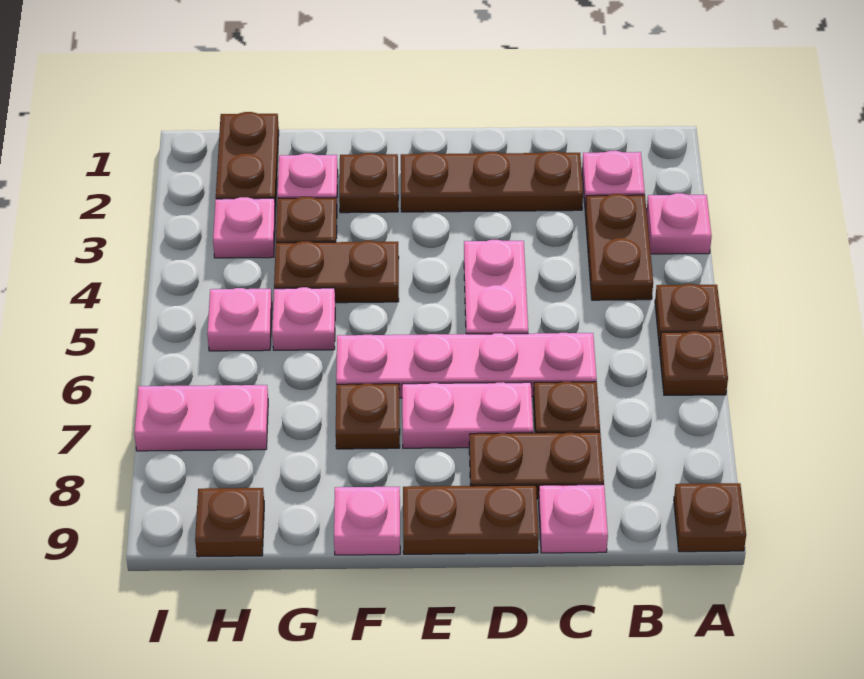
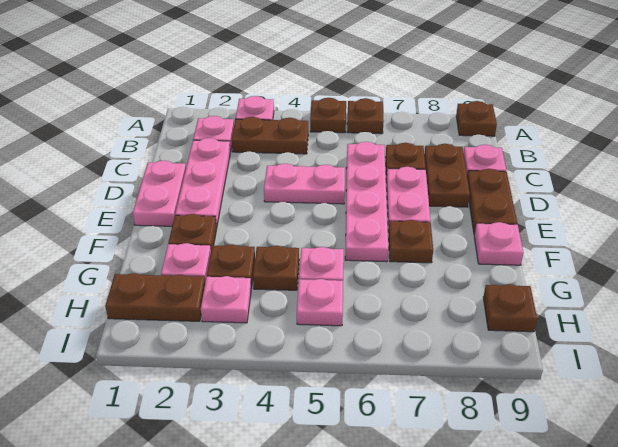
brown 1x3 plate [401,151,583,212] -> pink 1x3 plate [175,138,230,227]
brown 1x2 plate [274,241,399,303] -> brown 1x1 plate [253,246,299,290]
pink 1x2 plate [134,385,268,451] -> pink 1x2 plate moved to [133,160,186,226]

